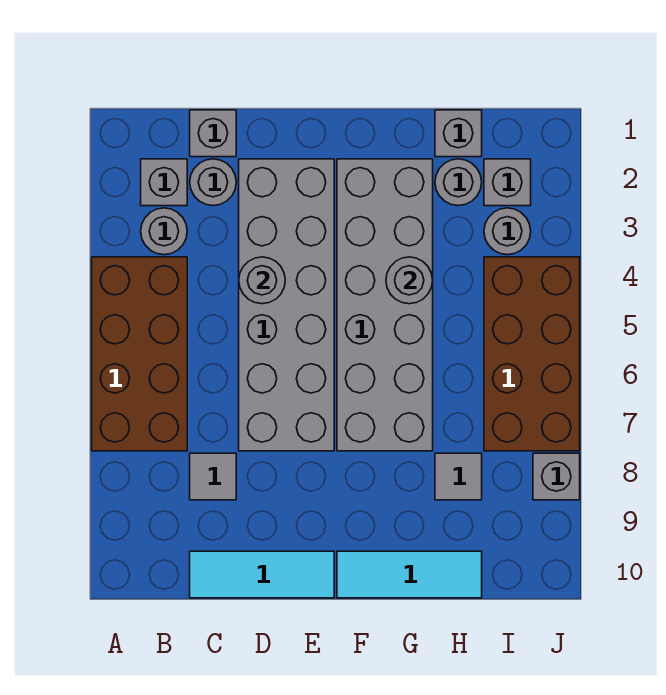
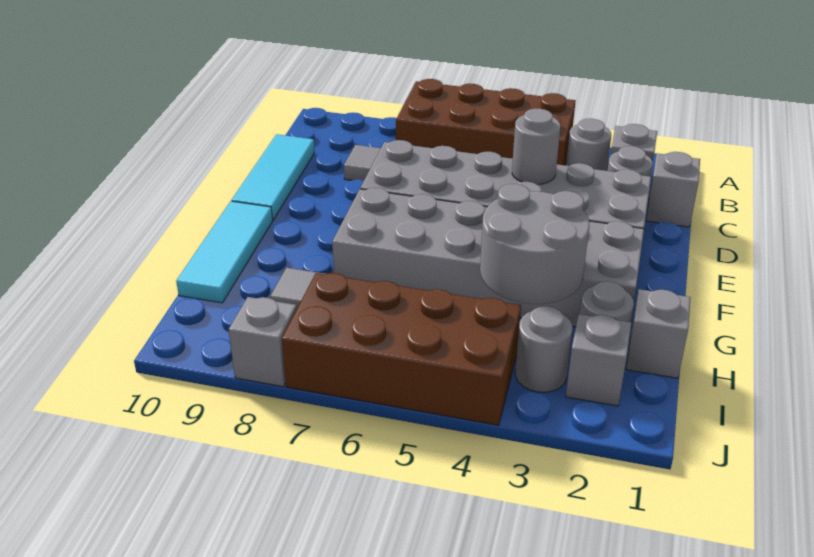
grey 1x1 round brick [386,257,433,304] -> grey 2x2 round brick [480,184,589,304]

